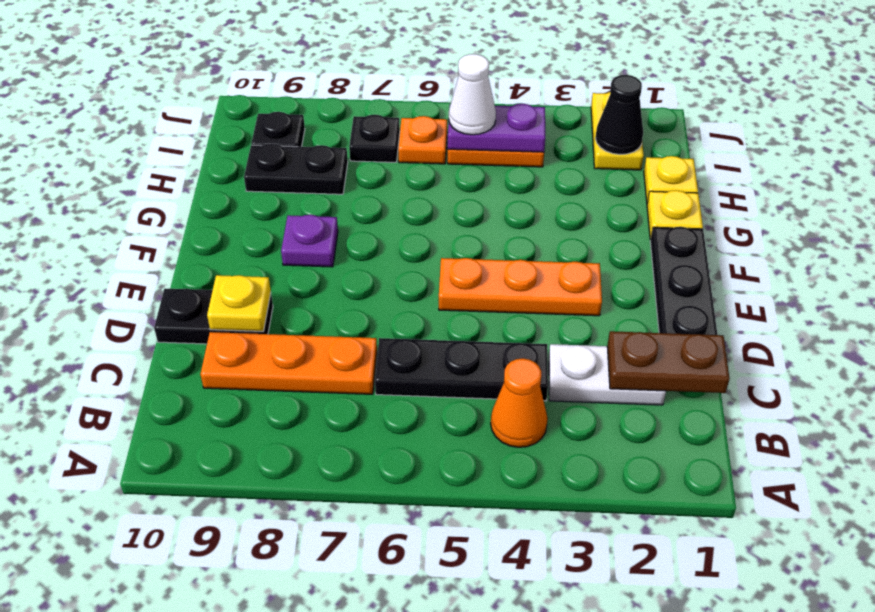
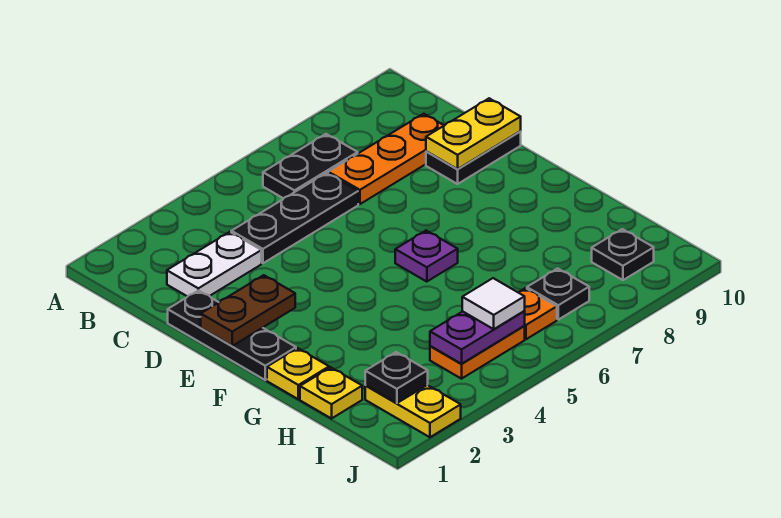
orange 1x1 cone [491,358,548,447] -> none
brown 1x2 plate [607,331,730,393] -> brown 1x2 plate moved to [201,275,295,346]
yellow 1x1 plate [207,275,271,332] -> yellow 1x2 plate [426,98,521,169]
orange 1x3 plate [439,258,602,316] -> none
purple 1x1 plate [281,215,338,267] -> purple 1x1 plate moved to [395,231,458,282]
black 1x2 plate [244,144,348,194] -> black 1x2 plate moved to [263,134,358,198]
black 1x1 cone [595,75,643,154] -> black 1x1 plate [365,352,428,403]
white 1x1 cone [449,54,496,135] -> white 1x1 tile [462,278,525,329]

